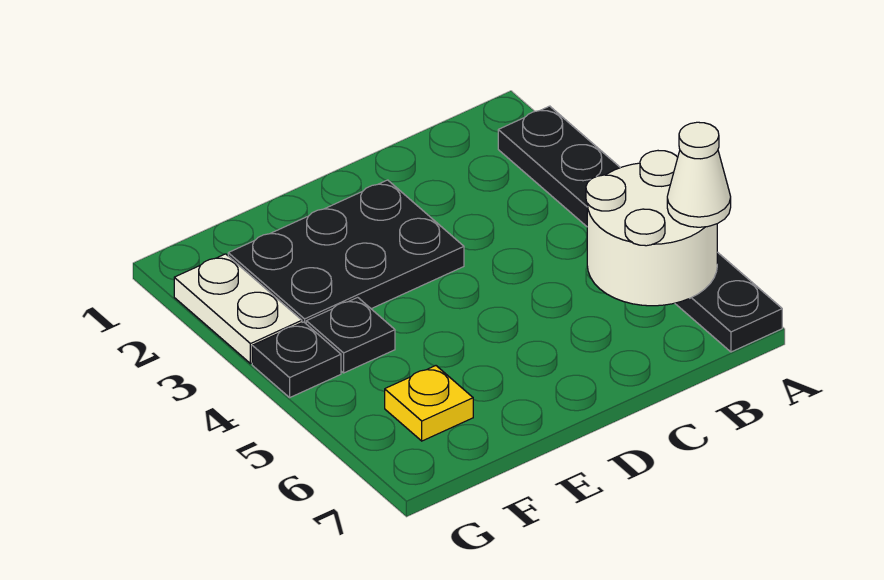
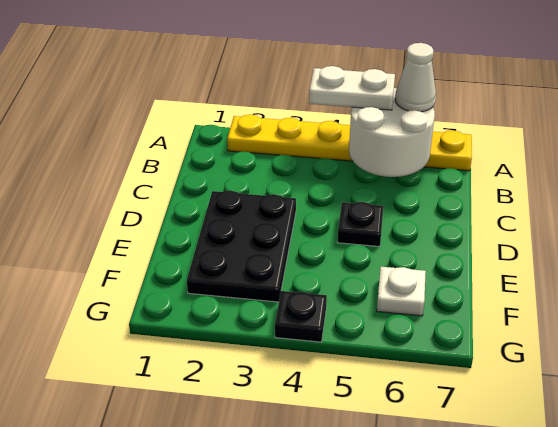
black 1x6 plate [498,106,782,352] -> yellow 1x6 plate [227,115,472,171]
black 1x1 plate [306,297,395,373] -> black 1x1 plate moved to [337,202,384,247]
yellow 1x1 plate [385,366,473,441] -> white 1x1 plate [377,267,426,316]
white 1x2 plate [174,254,302,364] -> white 1x2 plate moved to [309,66,395,110]

